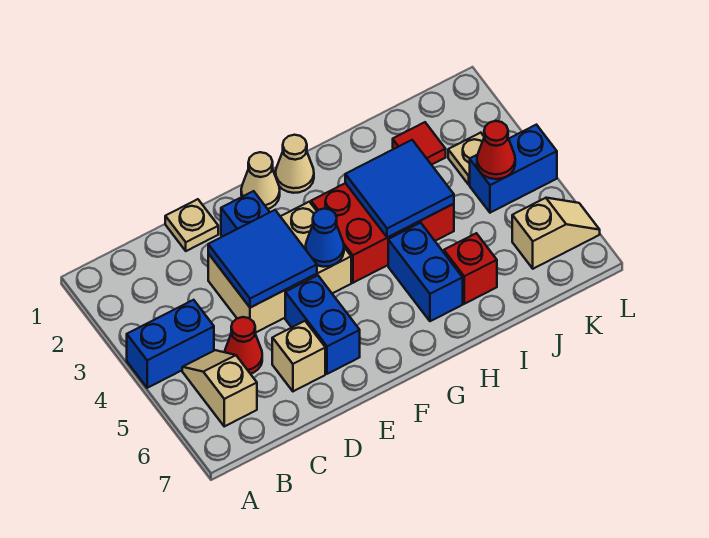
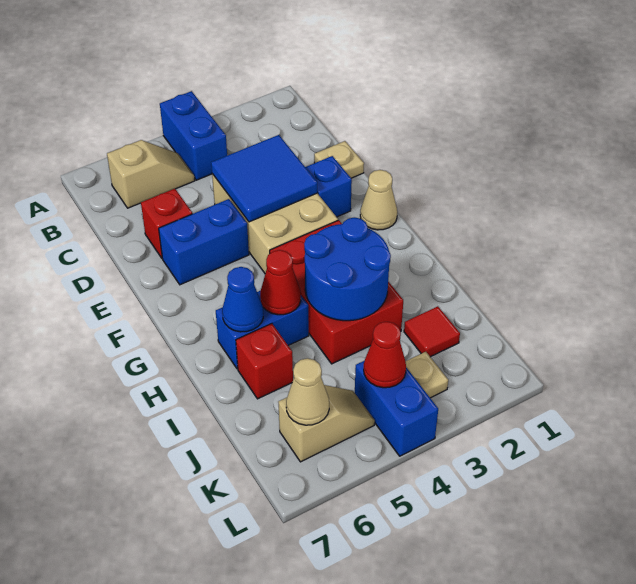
red 1x1 cone [225,317,262,374] -> red 1x1 cone moved to [260,250,301,315]
tan 1x1 brick [272,321,325,391] -> red 1x1 brick [141,189,192,258]
blue 1x1 cone [306,209,344,267] -> blue 1x1 cone moved to [222,267,263,332]
tan 1x1 cone [276,135,314,193] -> tan 1x1 cone moved to [286,358,329,425]
blue 2x2 tile [345,140,454,238] -> blue 2x2 round brick [304,217,391,321]
tan 1x2 slope [512,198,600,269] -> tan 1x2 slope turned to [278,385,375,462]

